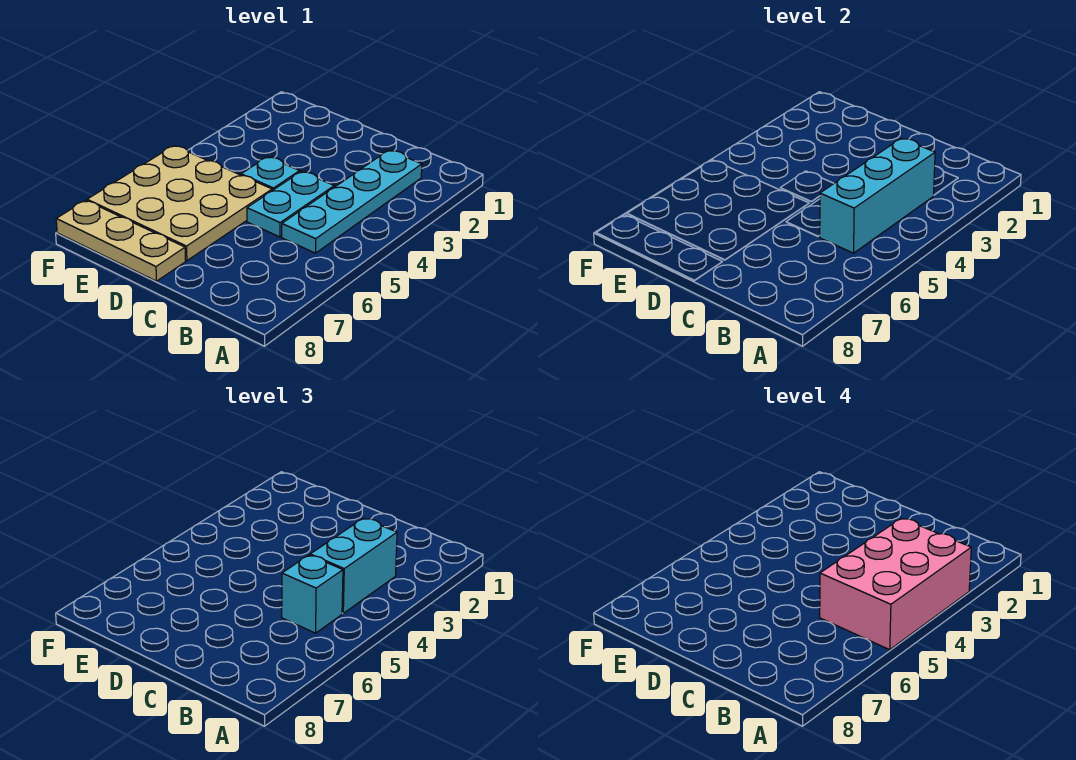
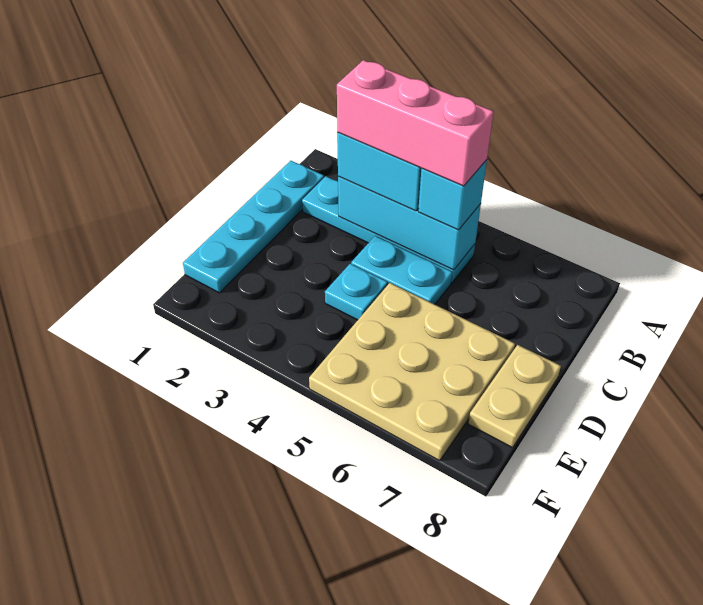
pink 2x3 brick [820,518,971,650] -> pink 1x3 brick [337,60,494,186]
none -> cyan 1x4 plate [183,161,324,293]
tan 1x3 plate [56,200,185,281] -> tan 1x2 plate [468,345,561,448]

